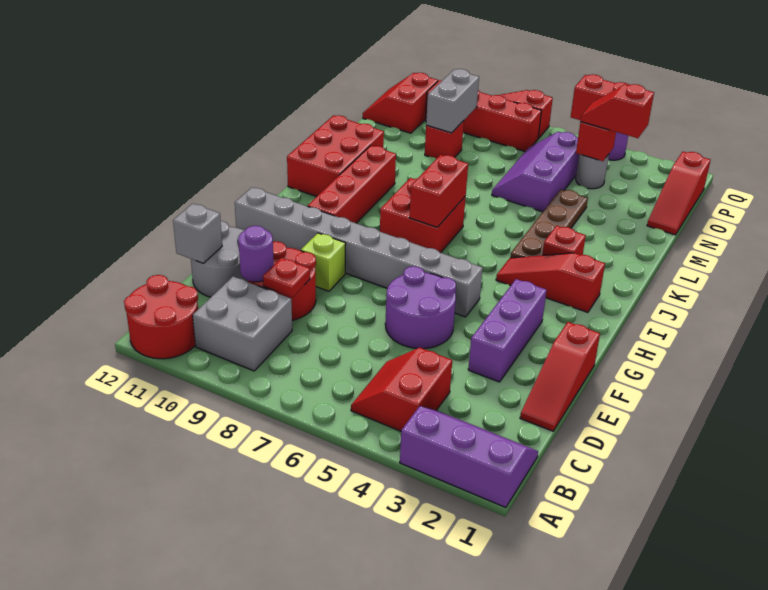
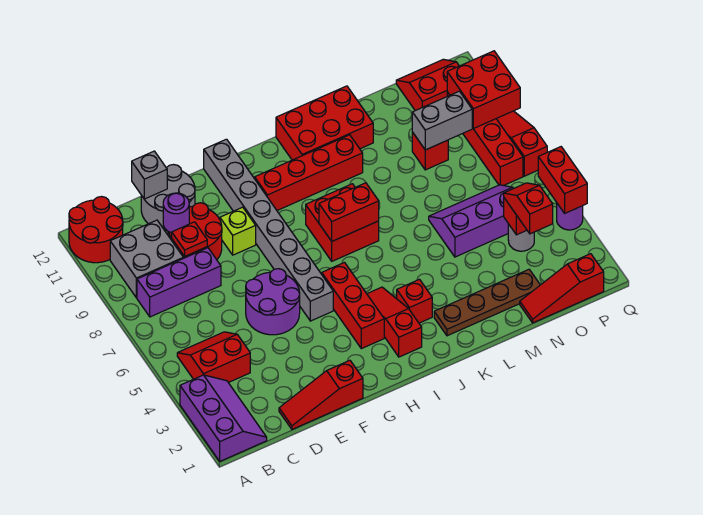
purple 1x3 brick [468,279,547,382] -> purple 1x3 brick moved to [137,248,221,317]
none -> red 1x3 brick [322,263,384,349]
brown 1x4 plate [510,189,588,258] -> brown 1x4 plate moved to [434,269,540,336]
none -> red 2x2 brick [447,51,520,129]

